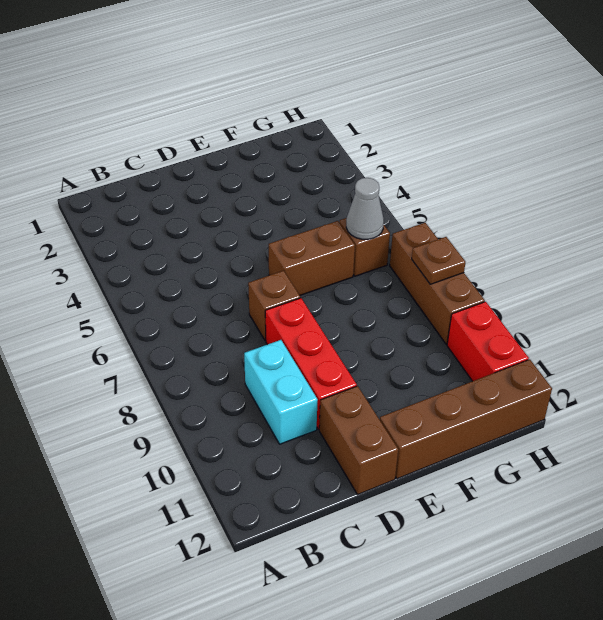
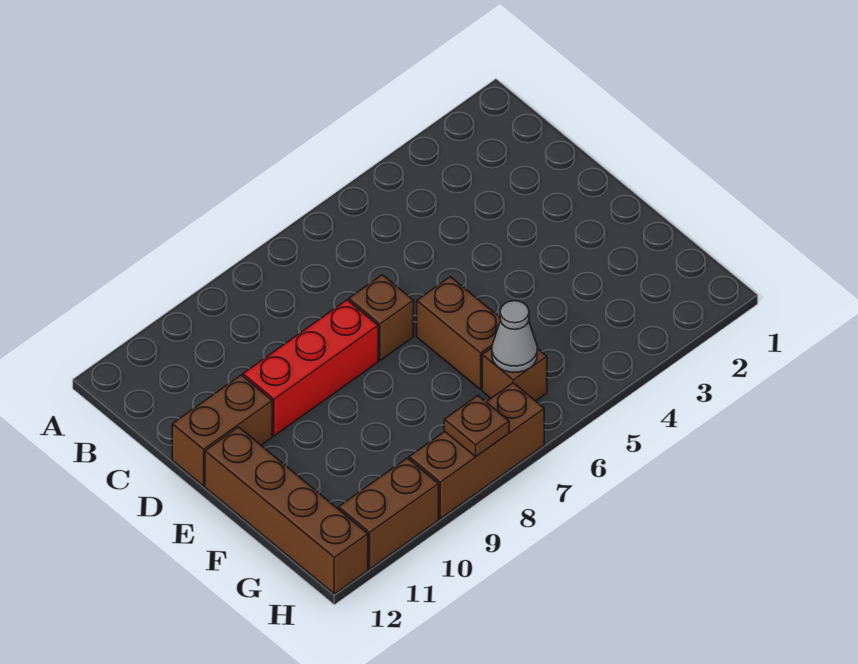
cyan 1x2 brick [244,340,318,444] -> none
red 1x2 brick [447,302,529,381] -> brown 1x2 brick [339,458,439,569]

